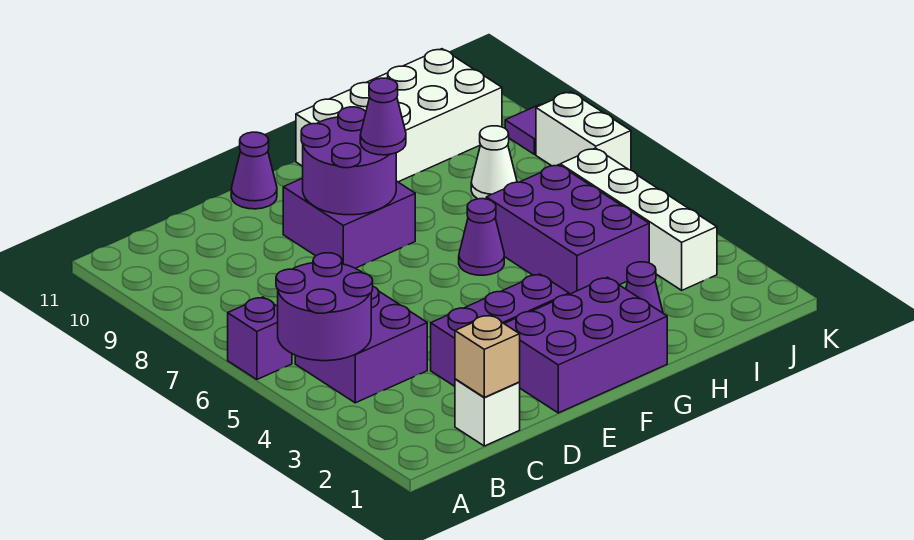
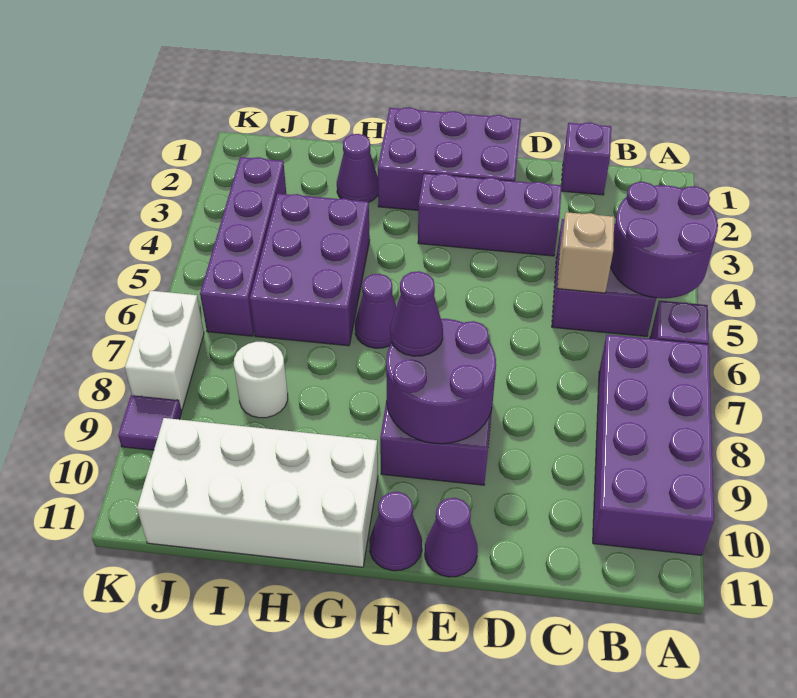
none -> purple 2x4 brick [593,335,714,555]
white 1x1 brick [455,379,520,446] -> purple 1x1 brick [561,123,611,195]
tan 1x1 brick [455,315,520,397] -> tan 1x1 brick moved to [557,212,614,293]
none -> purple 1x1 cone [369,492,422,571]
white 1x1 cone [471,126,517,199] -> white 1x1 round brick [234,342,288,418]
white 1x4 brick [560,148,717,290] -> purple 1x4 brick [200,157,286,336]

